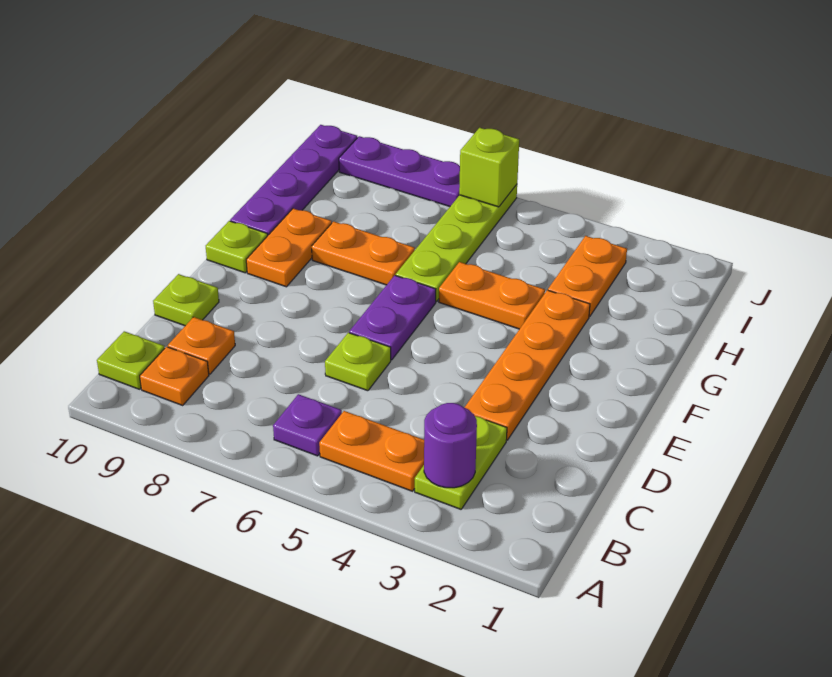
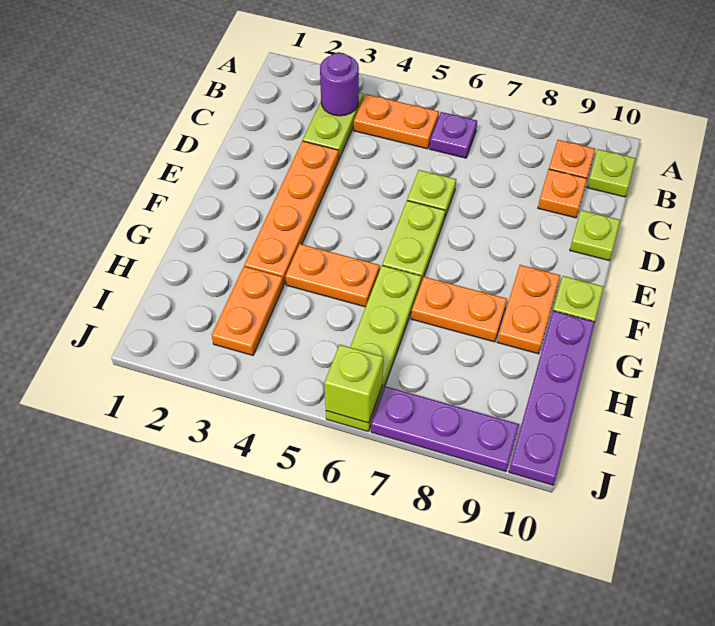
purple 1x2 plate [349,275,436,360] -> lime 1x2 plate [382,201,445,283]

